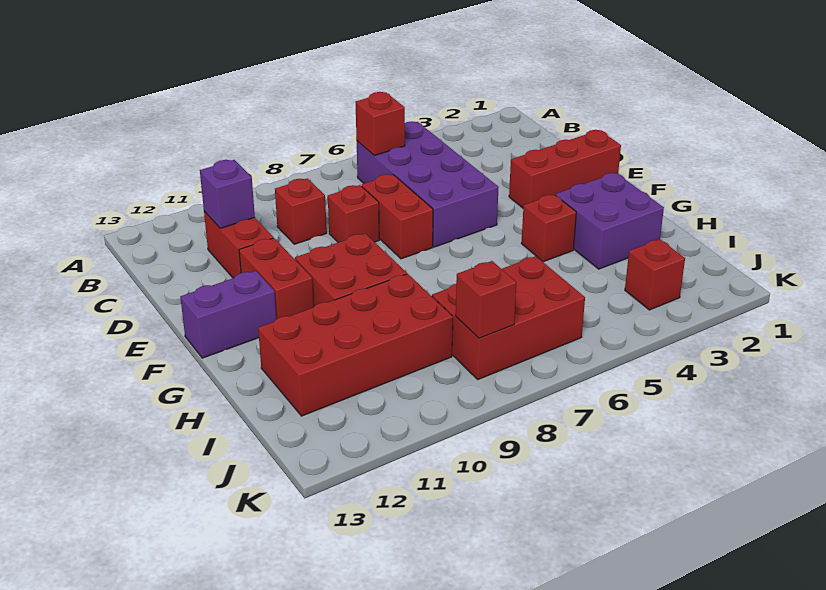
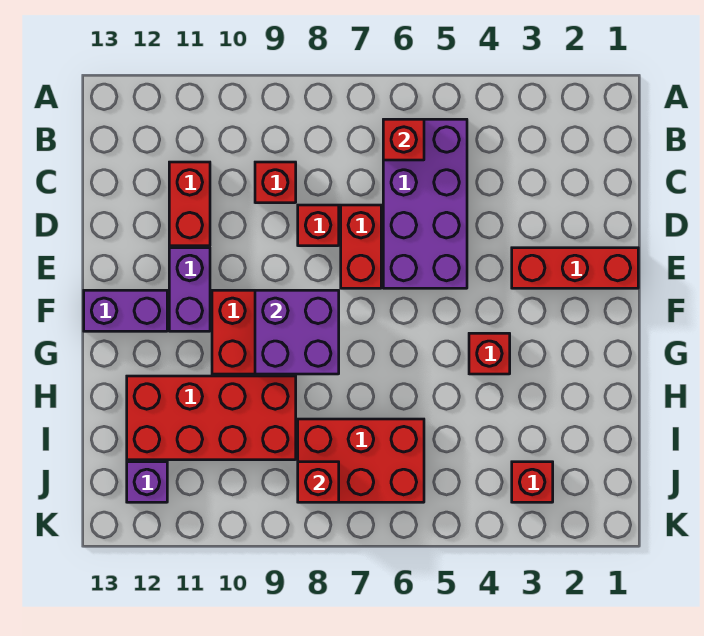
purple 1x1 brick [200,160,255,228] -> purple 1x1 brick moved to [127,462,167,502]
red 1x2 brick [239,238,314,319] -> purple 1x2 brick [169,248,210,331]
purple 2x2 brick [555,173,664,269] -> purple 2x2 brick moved to [255,290,339,374]

